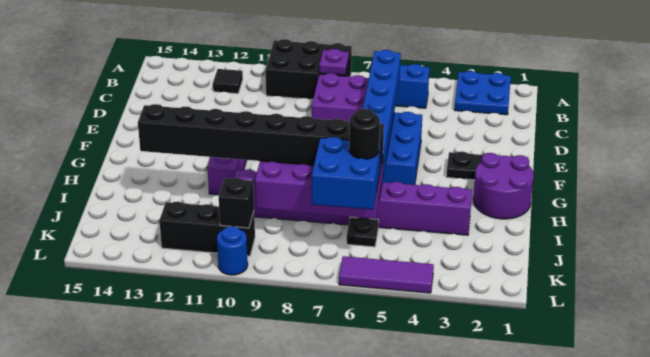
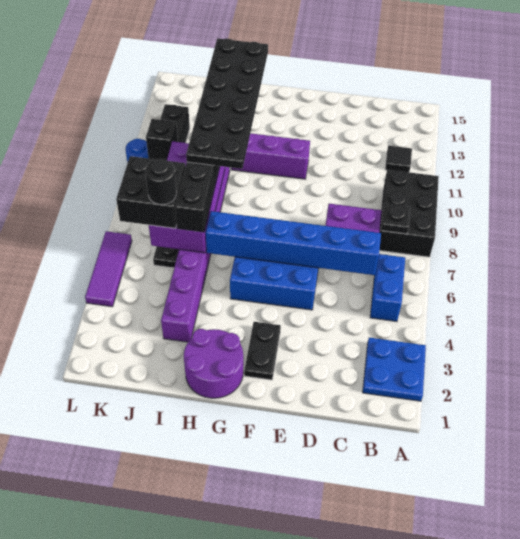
purple 1x1 plate [319,49,349,75] -> black 1x1 plate [381,204,410,234]
none -> black 2x6 plate [186,38,268,169]
blue 2x2 brick [312,137,381,210] -> black 2x2 brick [116,156,185,228]

